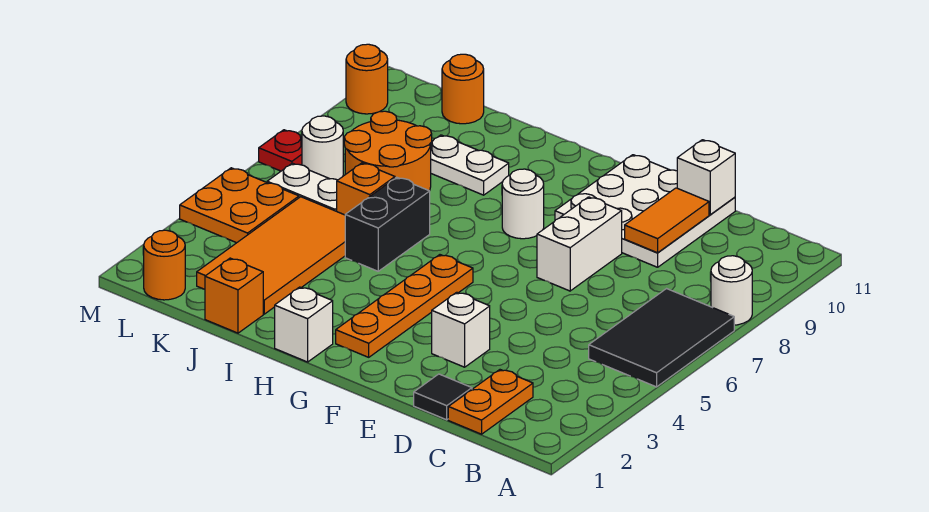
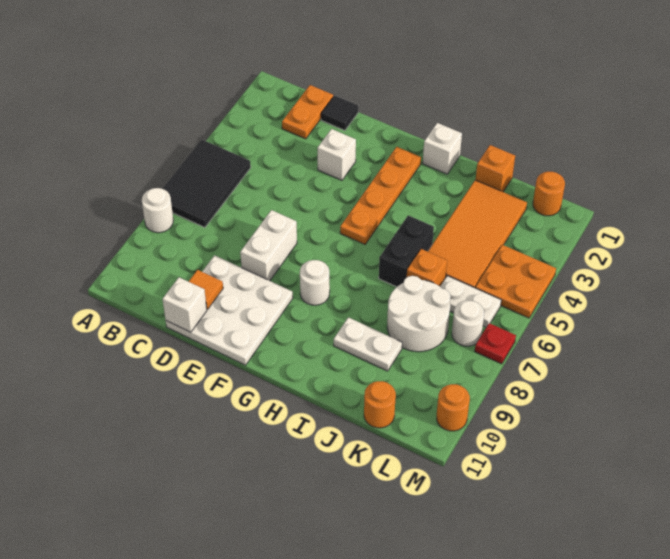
orange 1x2 tile [625,188,709,253] -> orange 1x1 tile [188,270,223,309]
orange 2x2 round brick [344,111,432,191] -> white 2x2 round brick [387,276,450,352]

